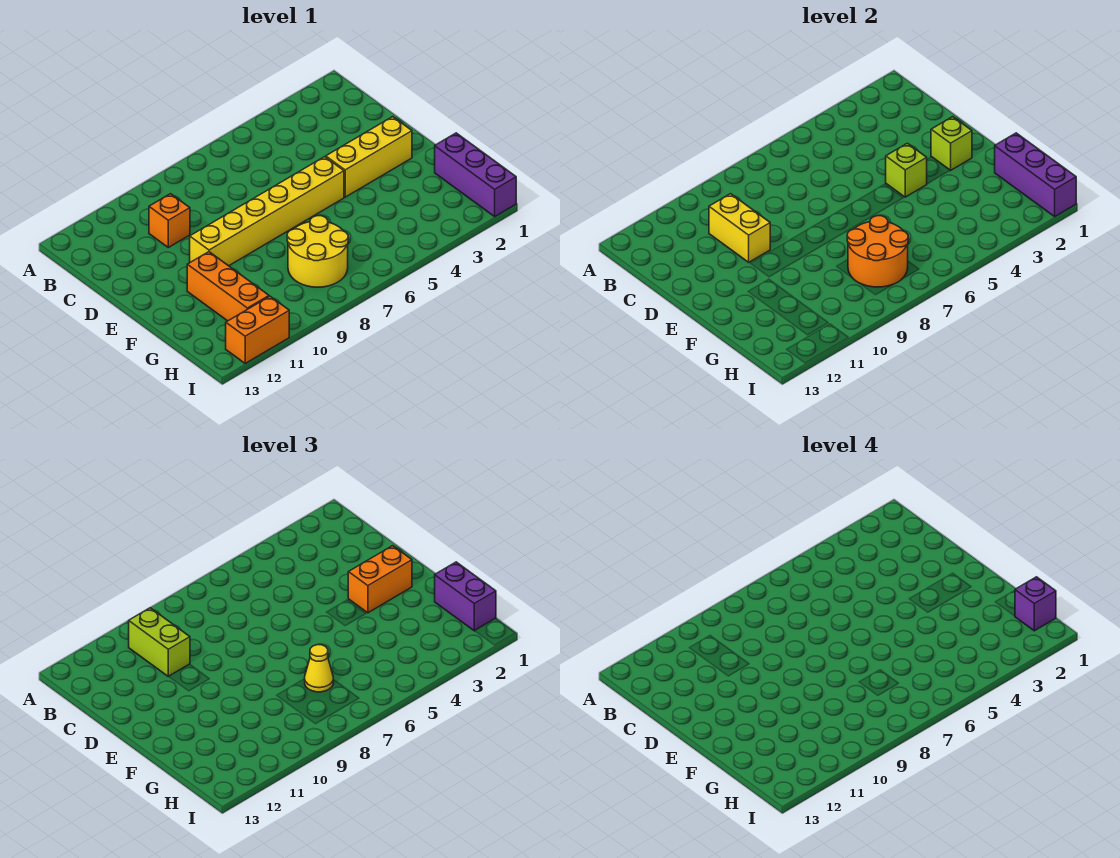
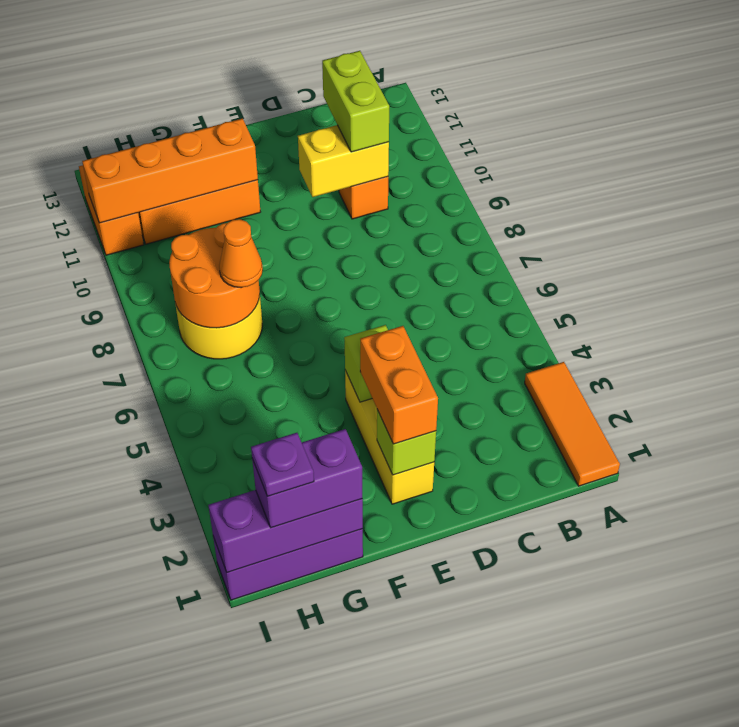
none -> orange 1x3 tile [525,362,620,486]
lime 1x2 brick [129,608,190,677] -> lime 1x2 brick turned to [322,51,389,152]
yellow 1x6 brick [190,157,344,266] -> none
none -> orange 1x4 brick [82,118,258,223]
yellow 1x1 cone [305,645,333,692] -> orange 1x1 cone [219,219,263,288]
purple 1x1 brick [1015,577,1056,631] -> purple 1x1 plate [251,433,314,496]

